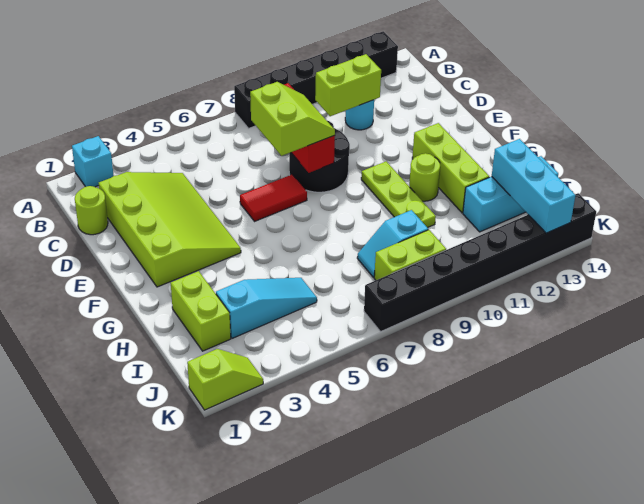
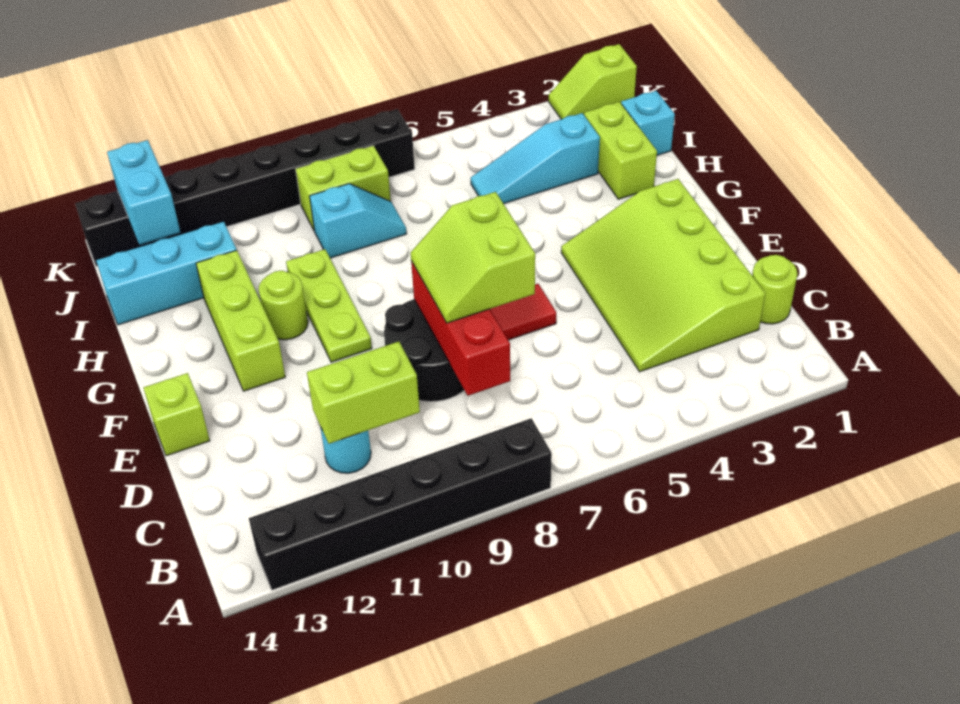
cyan 1x1 brick [72,136,114,187] -> cyan 1x1 brick moved to [621,91,675,155]
none -> lime 1x1 brick [144,373,210,456]
cyan 1x3 brick [492,139,576,233] -> cyan 1x2 brick [107,140,180,245]

